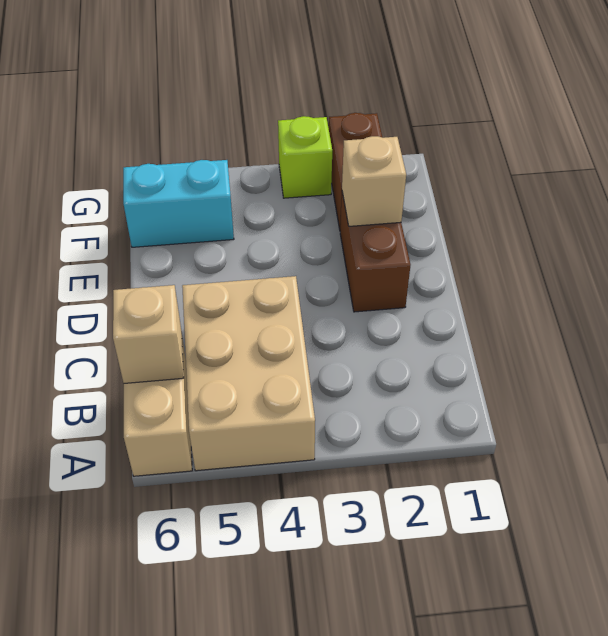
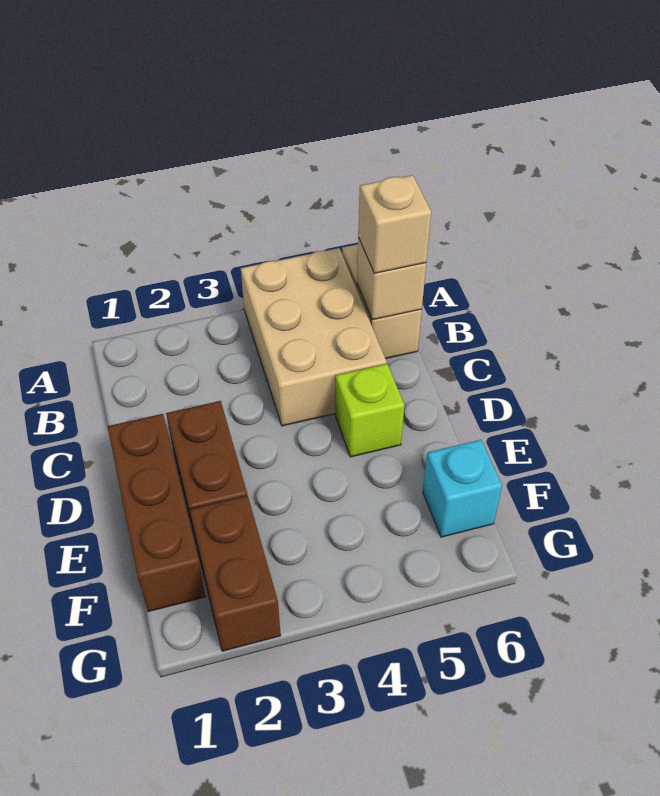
none -> brown 1x3 brick [108,414,206,612]
tan 1x1 brick [342,136,406,226] -> tan 1x1 brick moved to [358,175,431,273]
cyan 1x2 brick [123,160,234,247] -> cyan 1x1 brick [423,440,502,537]
lime 1x1 brick [278,116,332,198] -> lime 1x1 brick moved to [335,364,404,457]

